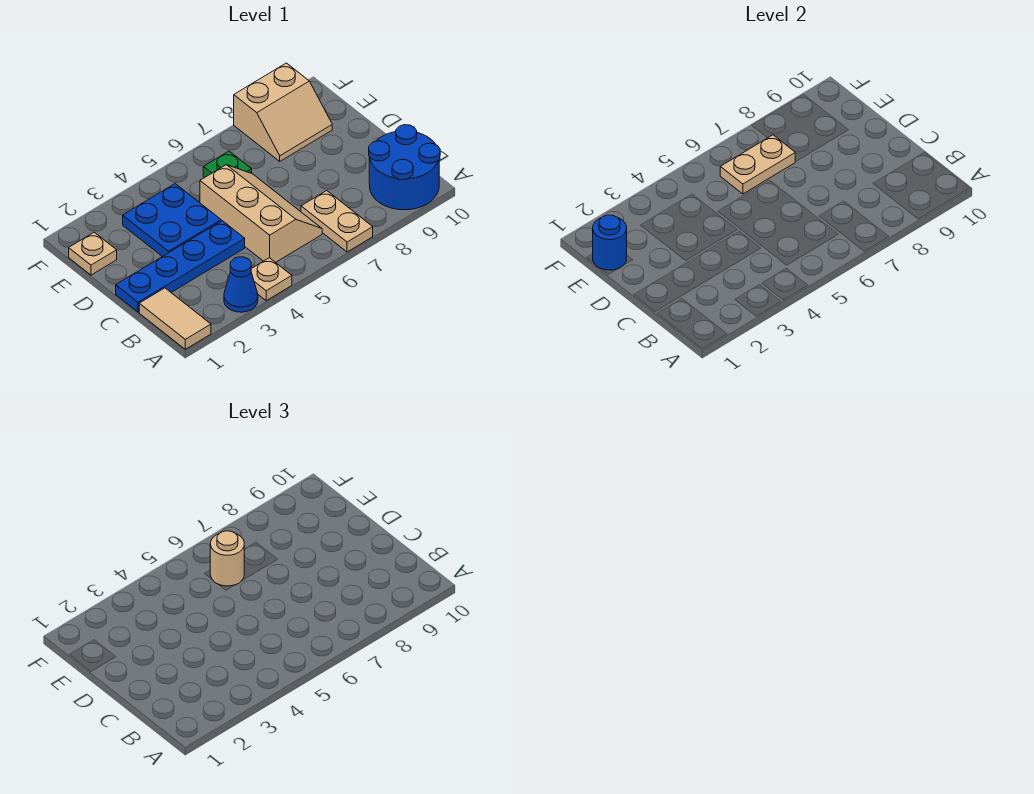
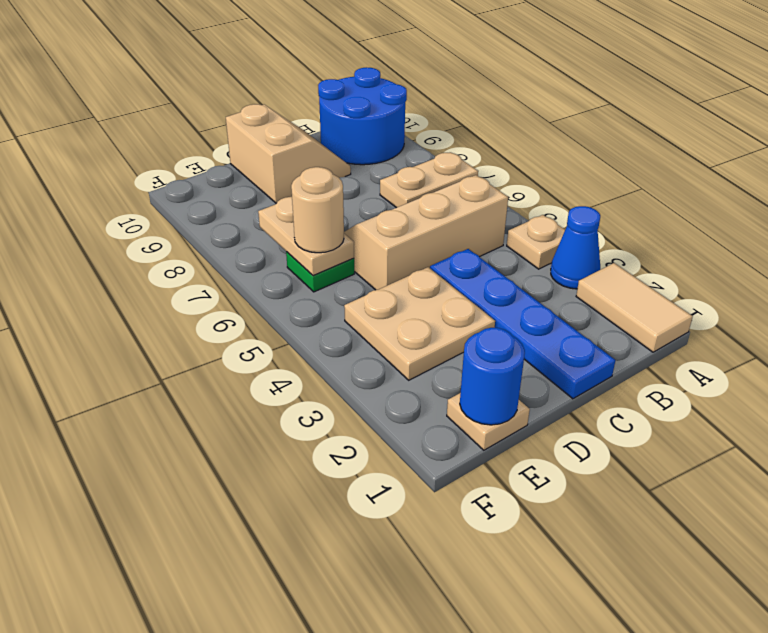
tan 1x2 tile [139,288,211,349] -> tan 1x2 tile turned to [576,263,693,352]
blue 2x2 plate [123,184,221,257] -> tan 2x2 plate [344,267,495,380]
tan 2x2 slope [234,63,332,161] -> tan 2x2 slope moved to [226,104,351,203]

